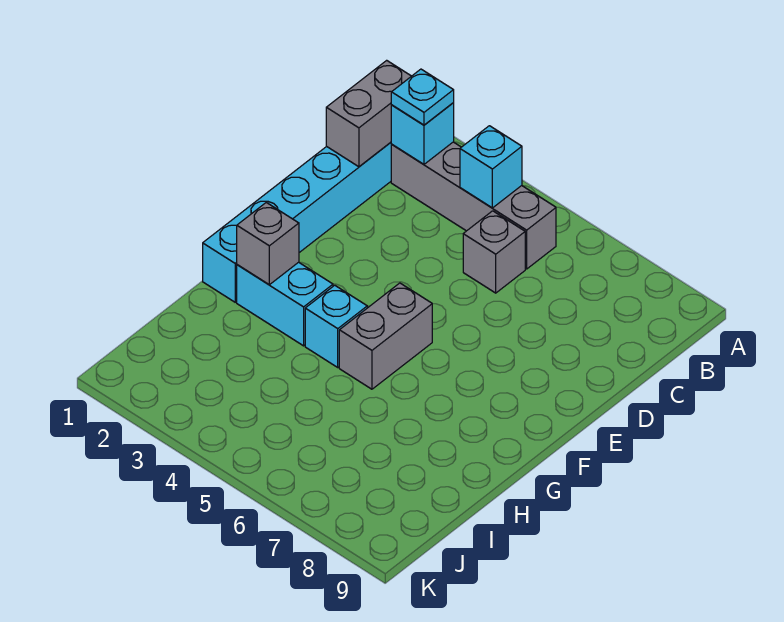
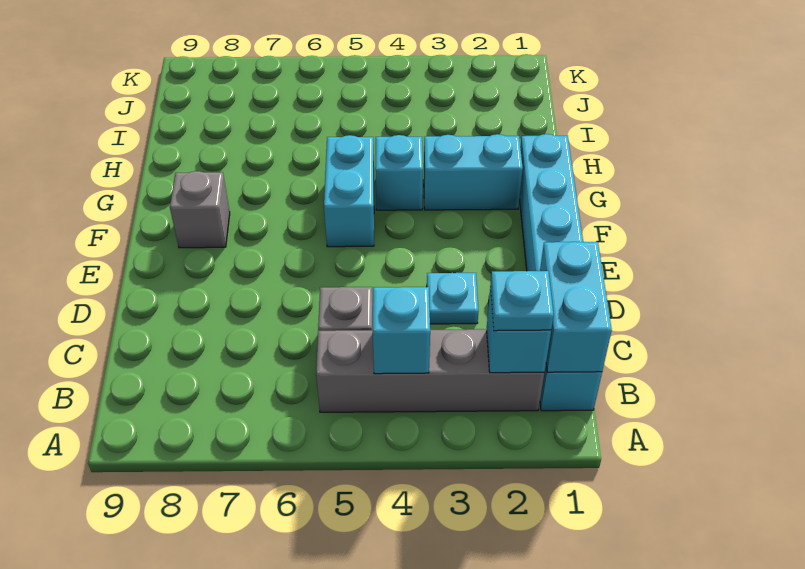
grey 1x2 brick [326,60,411,167] -> cyan 1x2 brick [540,242,612,372]
none -> cyan 1x1 plate [427,273,478,324]
grey 1x2 brick [339,283,432,389] -> cyan 1x2 brick [324,135,374,247]
grey 1x1 brick [237,202,299,285] -> grey 1x1 brick moved to [170,171,230,248]

